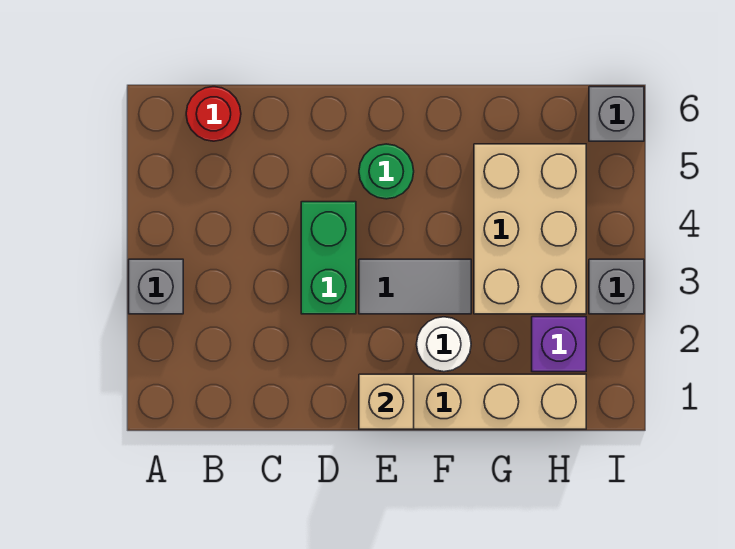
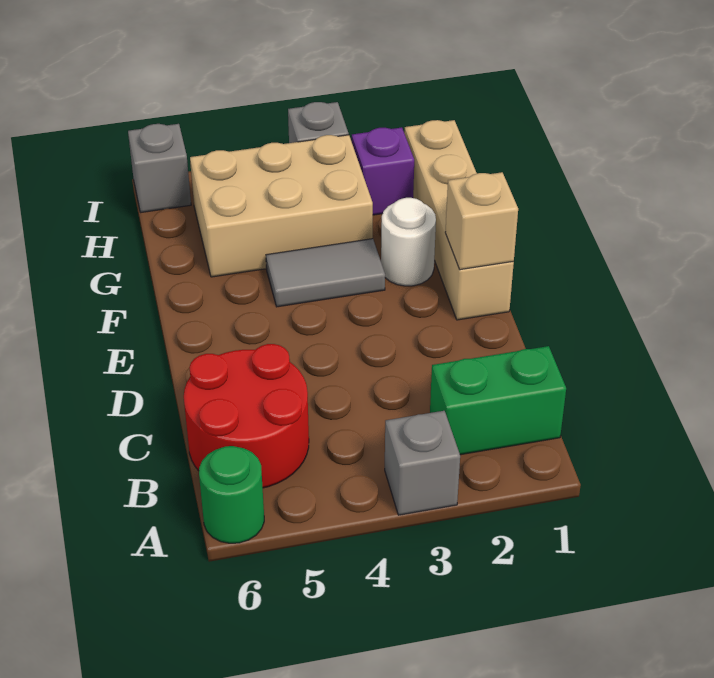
red 1x1 round brick [186,87,241,141] -> red 2x2 round brick [184,344,309,488]
green 1x2 brick [301,202,356,314] -> green 1x2 brick moved to [430,346,566,455]
grey 1x2 tile [359,259,471,314] -> grey 1x2 tile turned to [266,239,385,307]
green 1x1 round brick [359,144,414,199] -> green 1x1 round brick moved to [199,446,264,543]

